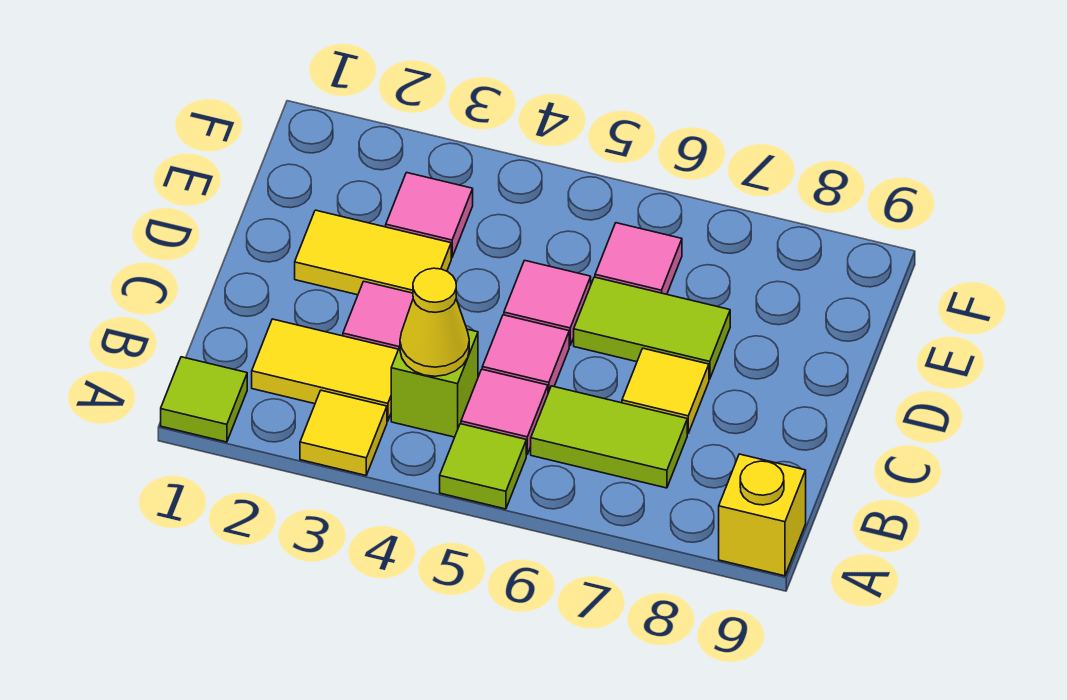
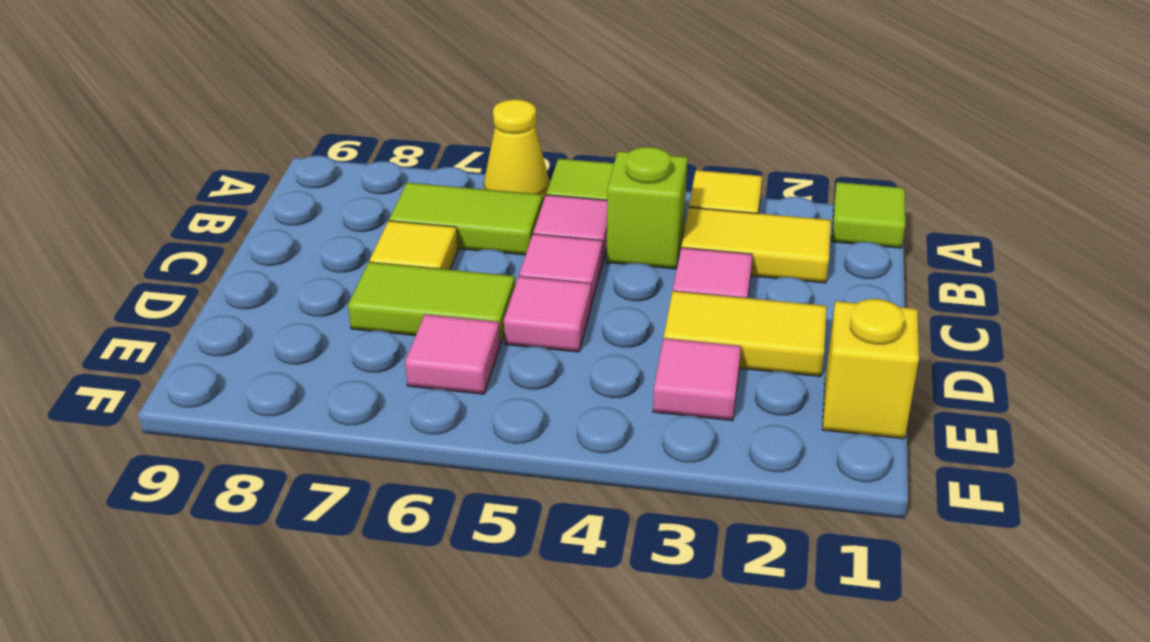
yellow 1x1 brick [719,454,806,576] -> yellow 1x1 brick moved to [822,299,919,439]
yellow 1x1 cone [400,268,469,376] -> yellow 1x1 cone moved to [484,99,549,202]

